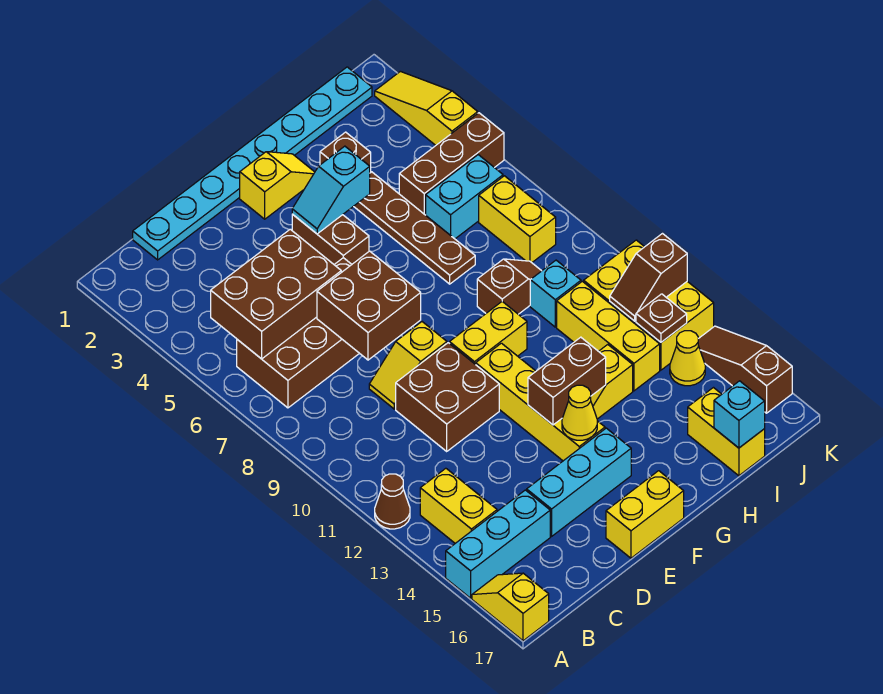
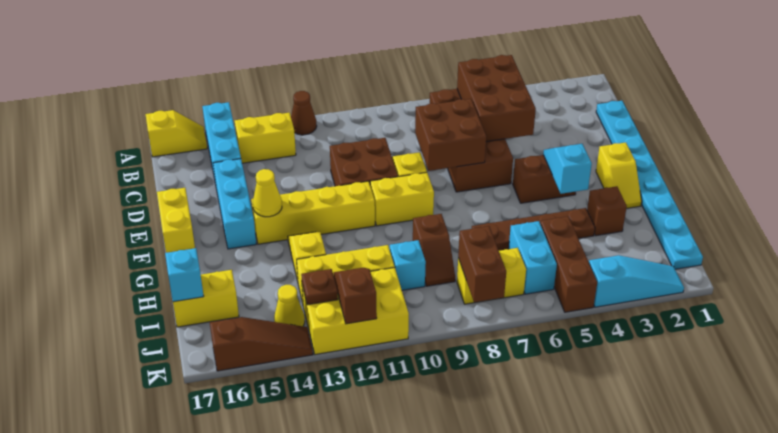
yellow 1x2 brick [450,302,527,365] -> yellow 1x2 brick turned to [370,172,434,226]
brown 1x2 brick [528,337,606,425] -> brown 1x2 brick moved to [458,226,506,303]
yellow 1x3 slope [375,71,478,145] -> cyan 1x3 slope [589,255,684,307]

